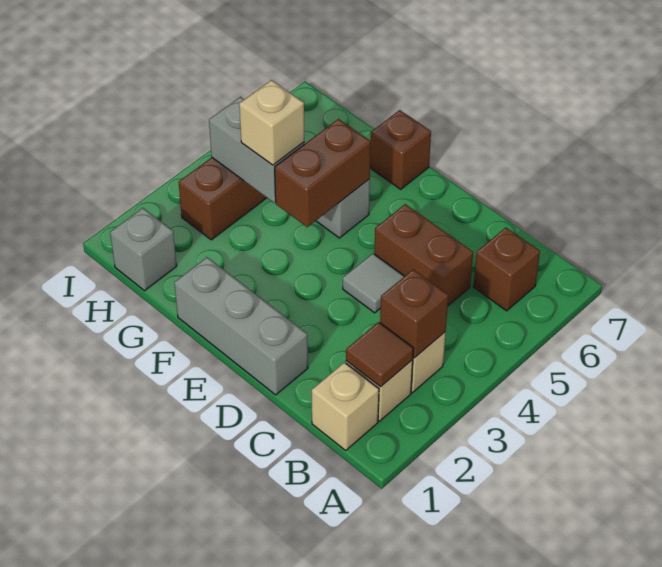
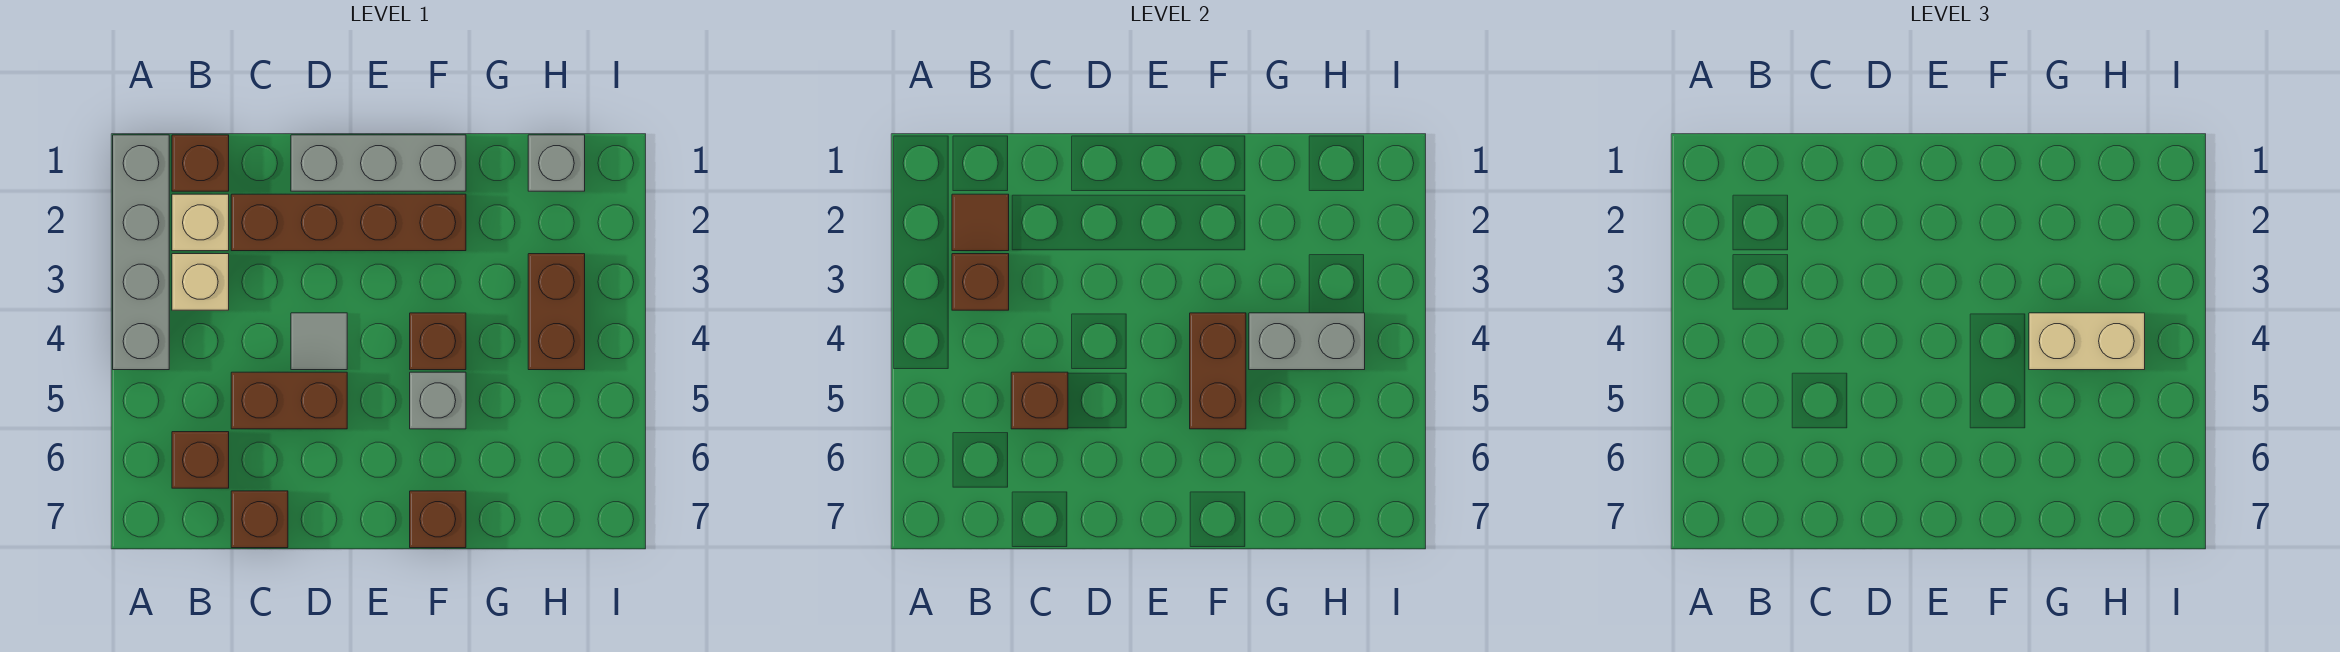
none -> grey 1x4 brick [113,135,169,370]
tan 1x1 brick [312,363,379,450] -> brown 1x1 brick [172,135,229,191]
none -> brown 1x4 brick [231,194,466,251]
none -> brown 1x1 brick [1011,372,1068,429]
none -> brown 1x1 brick [231,491,288,548]
none -> brown 1x1 brick [410,313,466,370]
tan 1x1 brick [239,80,304,165] -> tan 1x2 brick [2029,313,2145,370]

